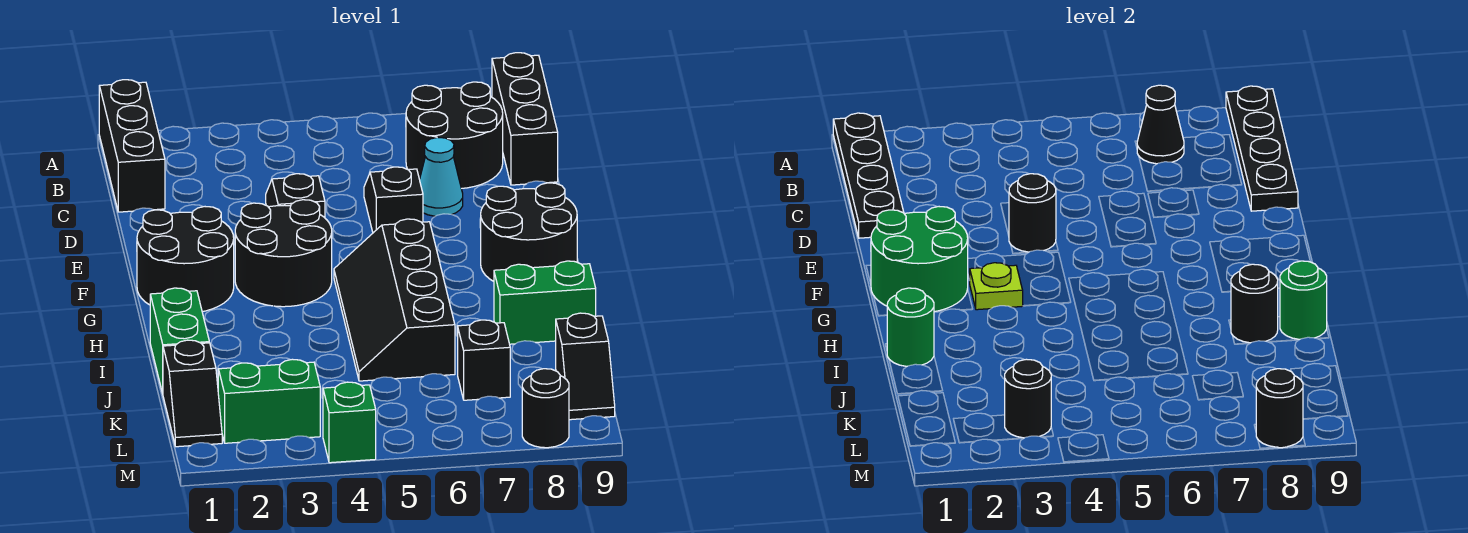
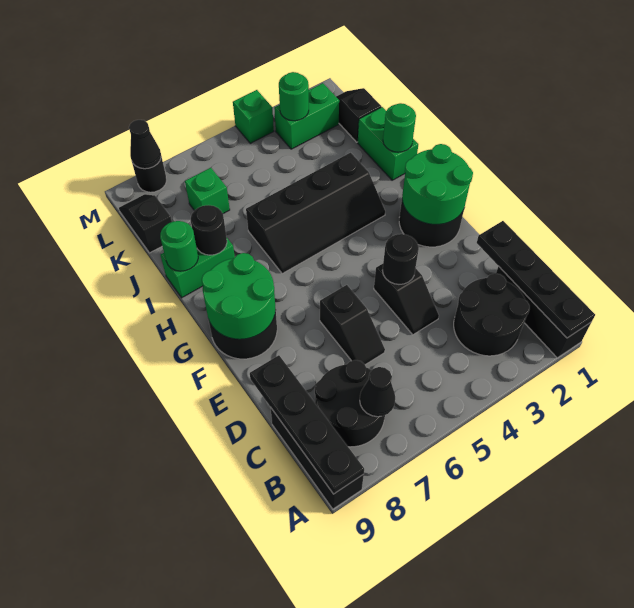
cyan 1x1 cone [420,137,463,216] -> none
black 2x2 round brick [235,200,332,307] -> black 2x2 round brick moved to [454,273,530,356]
none -> green 2x2 round brick [202,253,276,339]
lime 1x1 plate [970,263,1023,310] -> none
black 2x4 slope [334,219,455,381] -> black 2x4 slope turned to [246,153,385,273]
black 1x1 brick [458,320,510,400] -> green 1x1 brick [185,168,230,214]
black 1x1 round brick [1005,359,1051,438] -> green 1x1 round brick [279,72,309,121]
black 1x1 round brick [1256,369,1303,448] -> black 1x1 cone [129,120,161,169]

